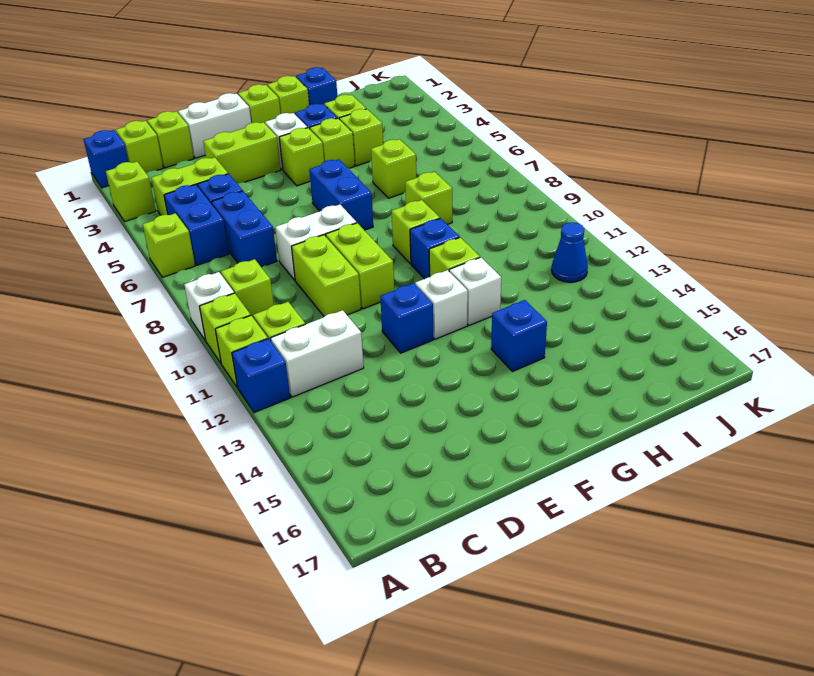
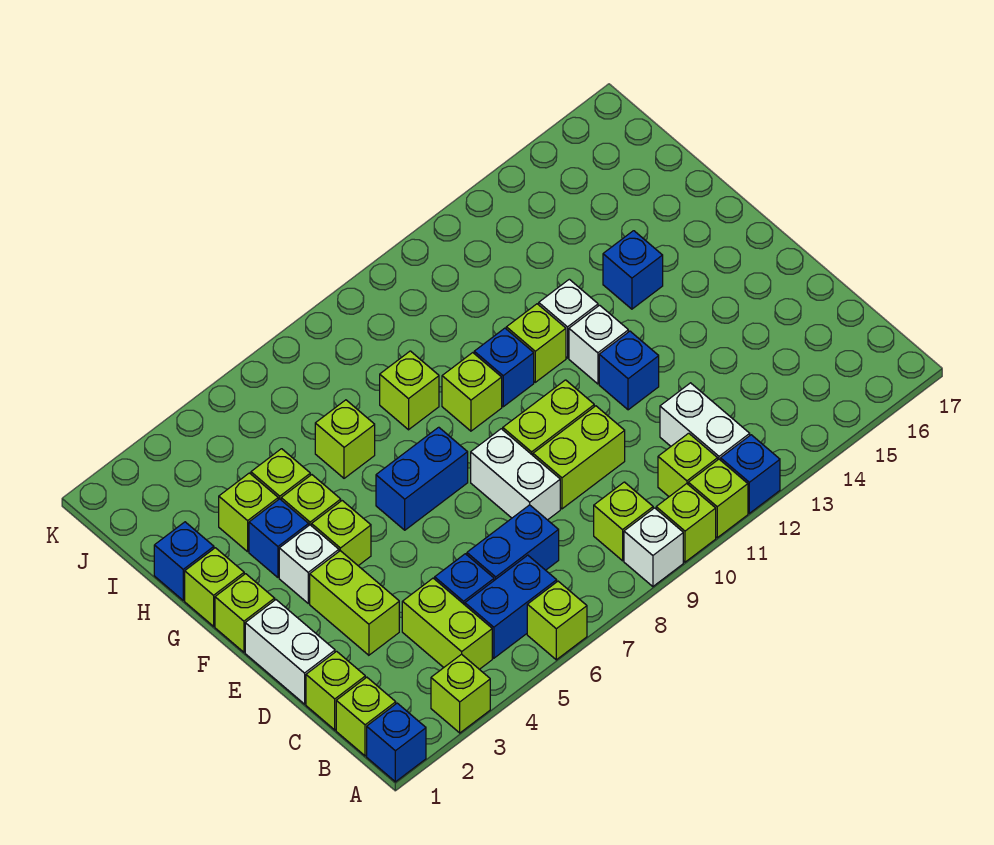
blue 1x1 cone [552,222,588,282] -> none

